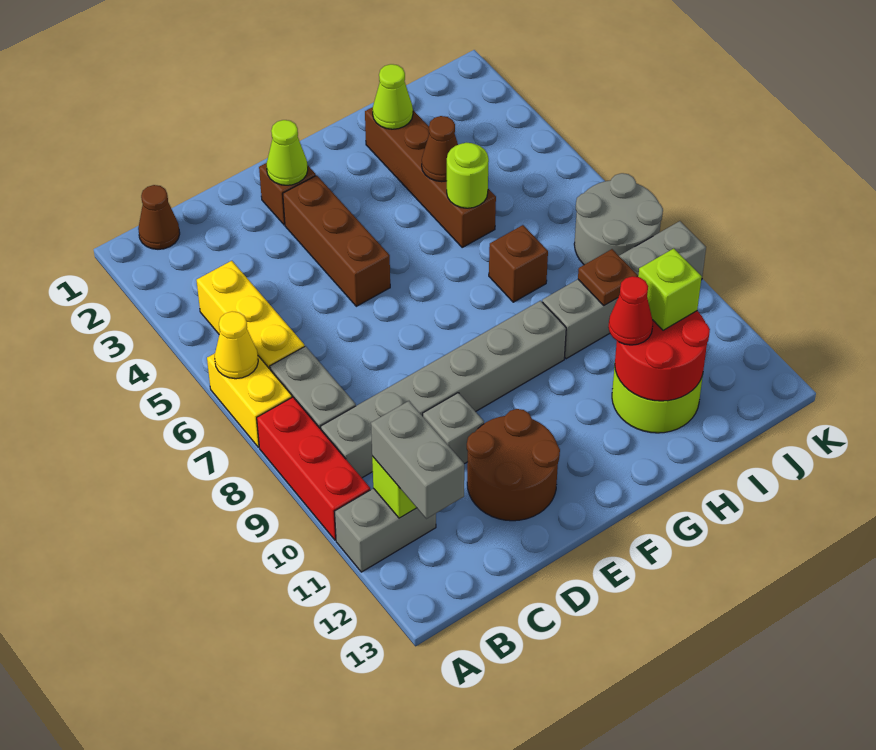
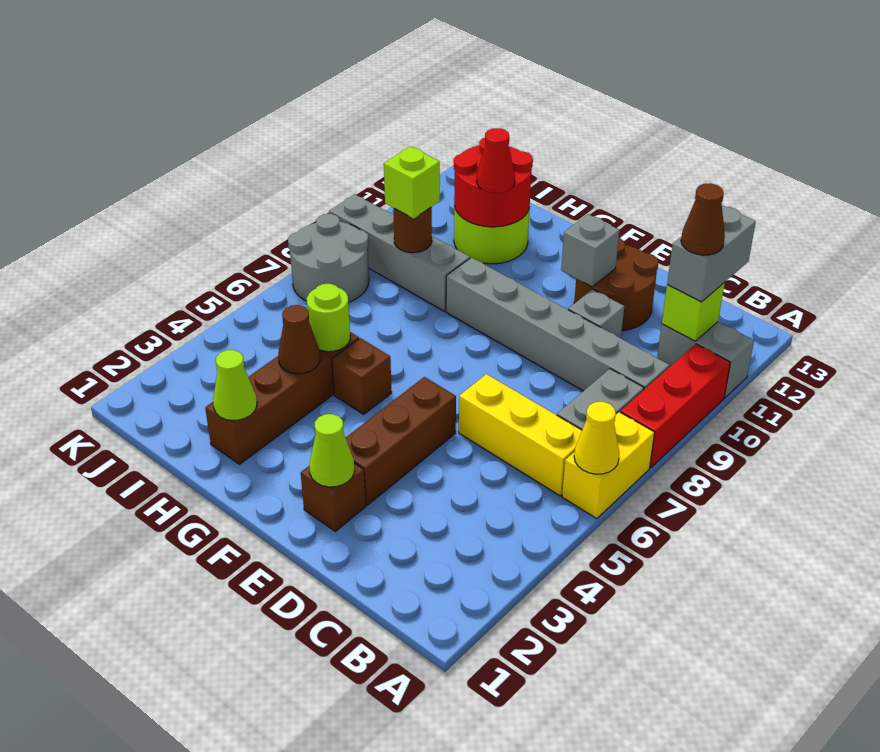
brown 1x1 cone [138,185,180,249] -> brown 1x1 cone moved to [681,183,725,255]
yellow 1x3 brick [197,261,305,369] -> yellow 1x3 brick turned to [459,374,582,496]
none -> grey 1x1 brick [561,214,620,287]
brown 1x1 brick [489,225,548,302] -> brown 1x1 brick moved to [332,338,392,414]
brown 1x1 plate [578,249,638,306] -> brown 1x1 round brick [393,207,432,253]
lime 1x1 brick [638,248,702,330] -> lime 1x1 brick moved to [384,146,440,218]

